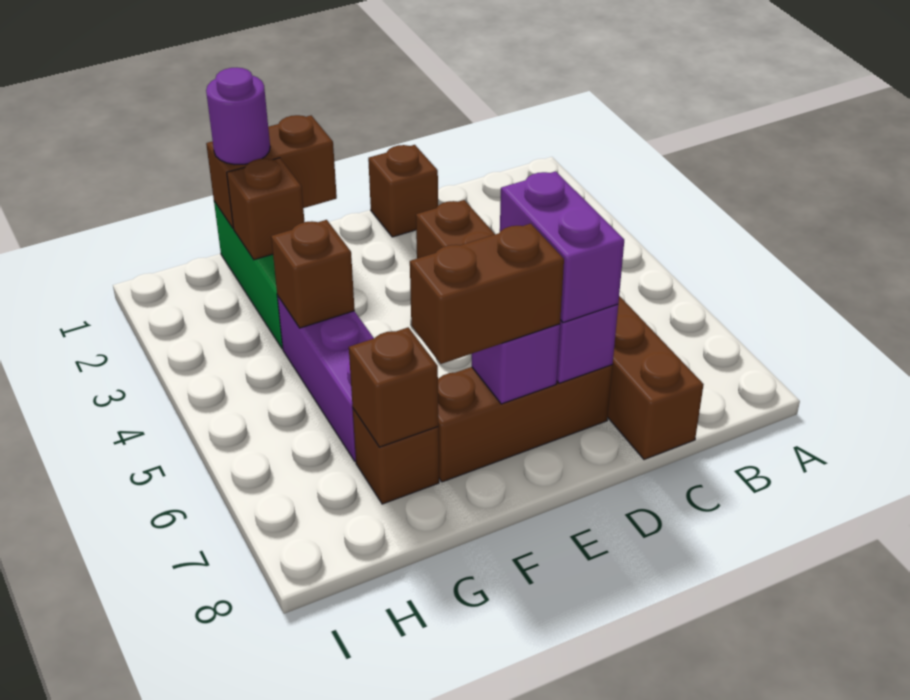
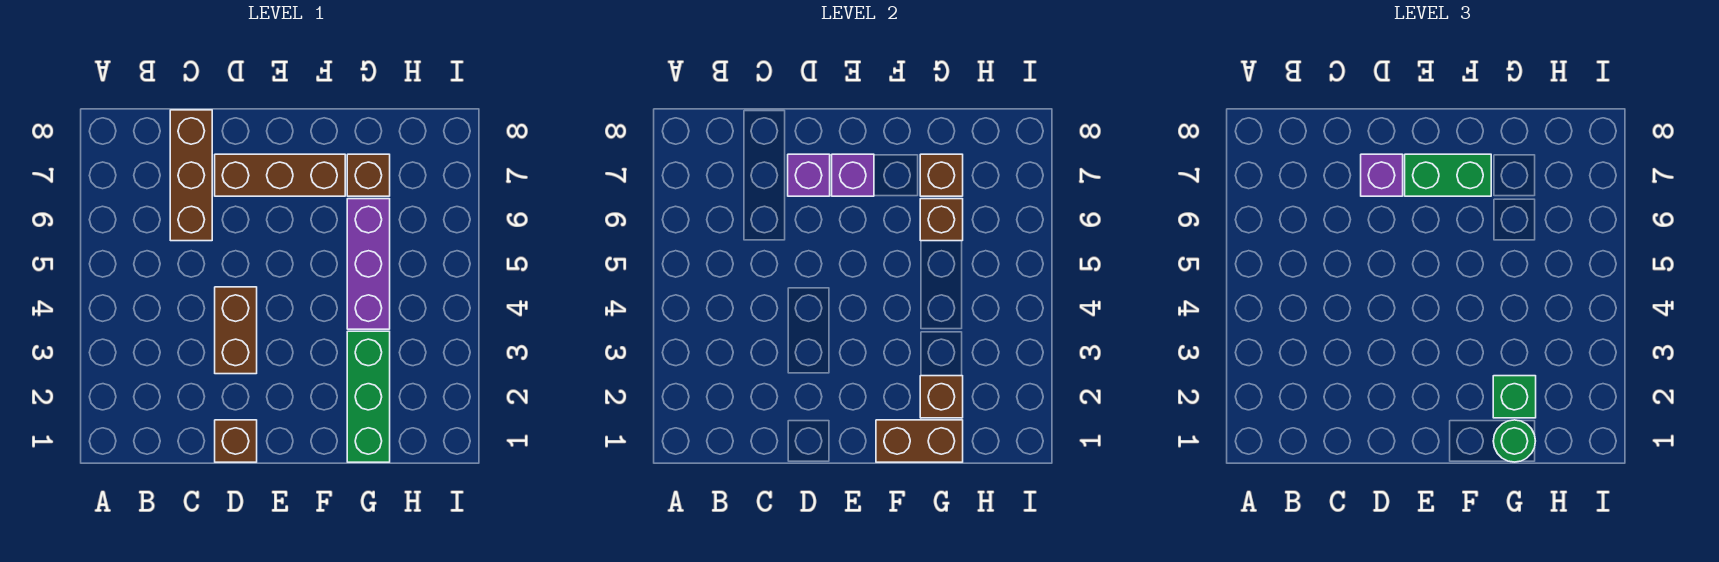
purple 1x2 brick [500,171,624,323] -> purple 1x1 brick [1361,154,1403,196]
brown 1x2 brick [410,224,564,364] -> green 1x2 brick [1405,154,1491,196]
purple 1x1 round brick [206,68,270,164] -> green 1x1 round brick [1493,420,1535,462]
none -> green 1x1 brick [1493,376,1536,418]
brown 1x1 brick [271,220,355,328] -> brown 1x1 brick moved to [920,199,963,241]

